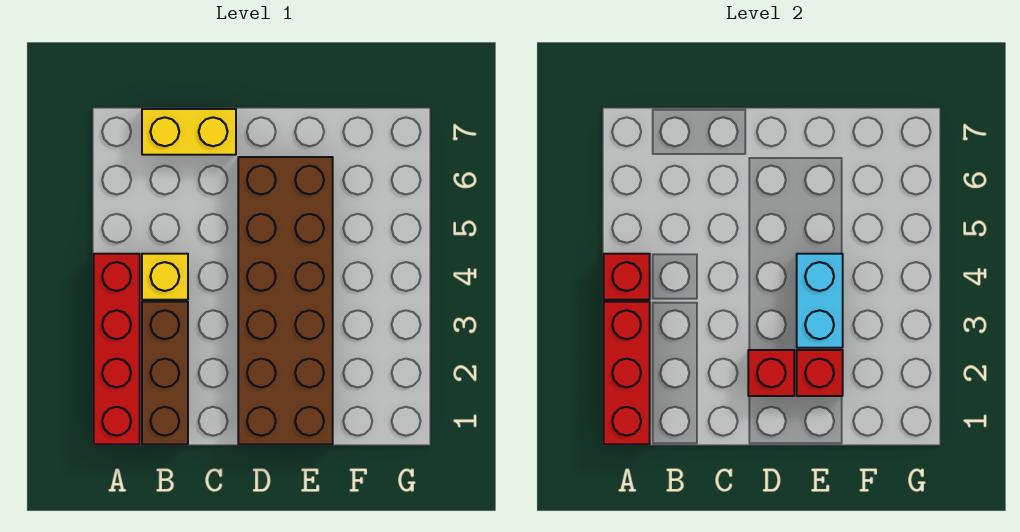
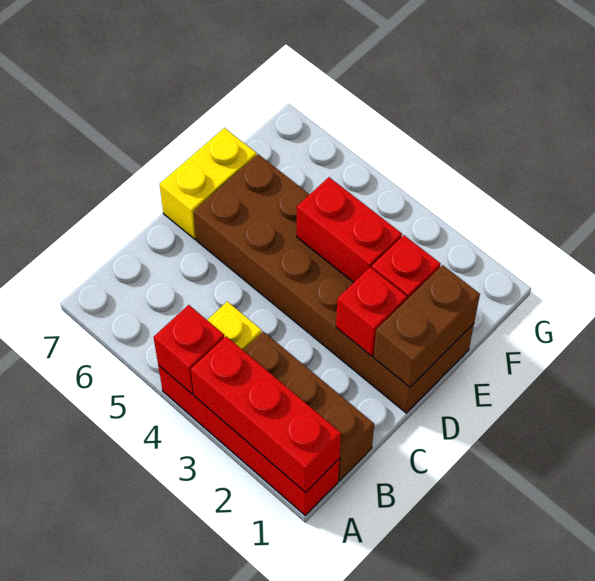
yellow 1x2 brick [142,109,236,155] -> yellow 1x2 brick moved to [159,128,257,239]
none -> brown 1x2 brick [374,265,480,387]
cyan 1x2 brick [797,254,843,348] -> red 1x2 brick [297,177,402,282]

